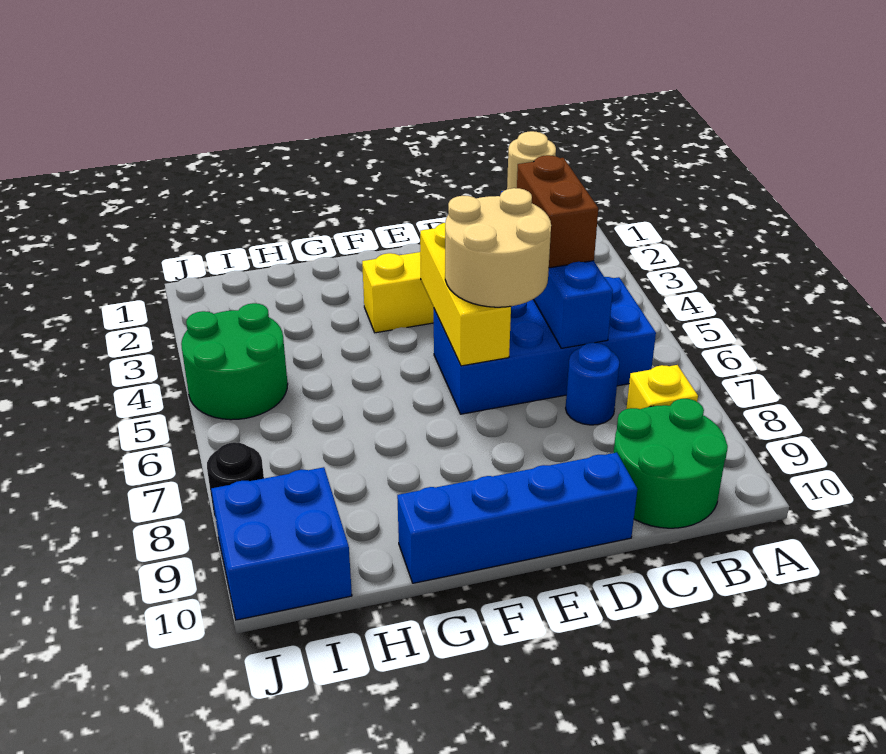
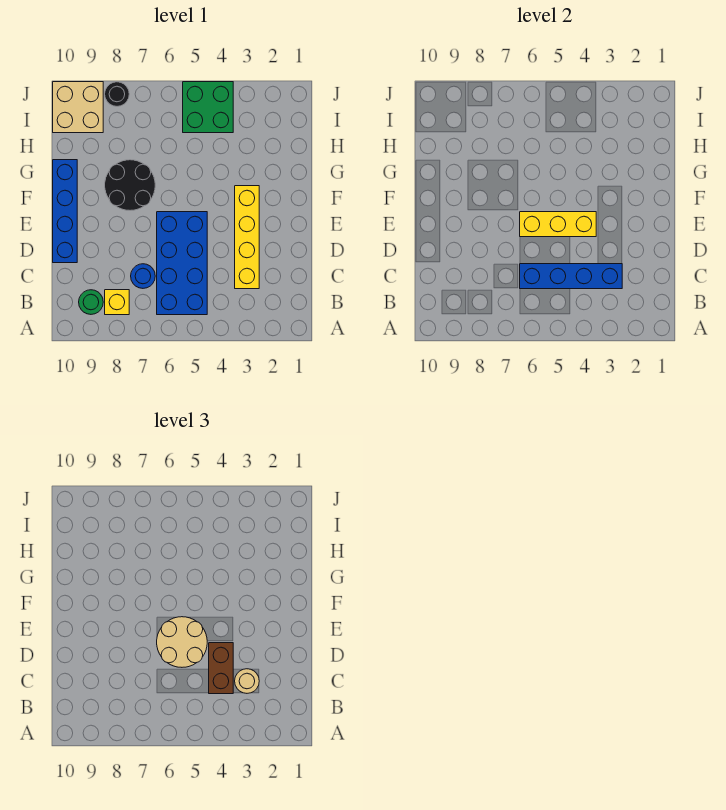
green 2x2 round brick [614,399,728,528] -> green 1x1 round brick [79,290,103,314]
brown 1x2 brick [517,155,598,268] -> brown 1x2 brick turned to [209,643,233,694]
none -> black 2x2 round brick [105,160,155,210]
green 2x2 round brick [181,303,288,420] -> green 2x2 brick [183,82,233,133]
blue 2x2 brick [211,467,352,620] -> tan 2x2 brick [53,82,103,133]

